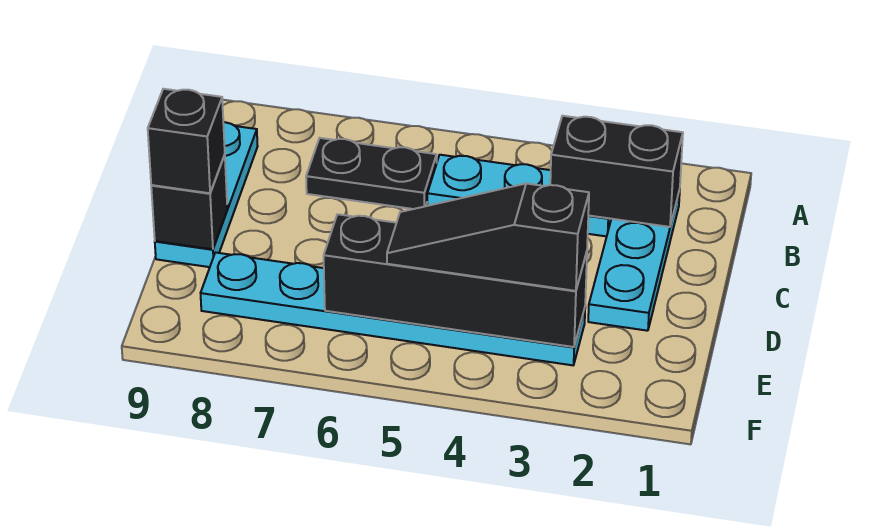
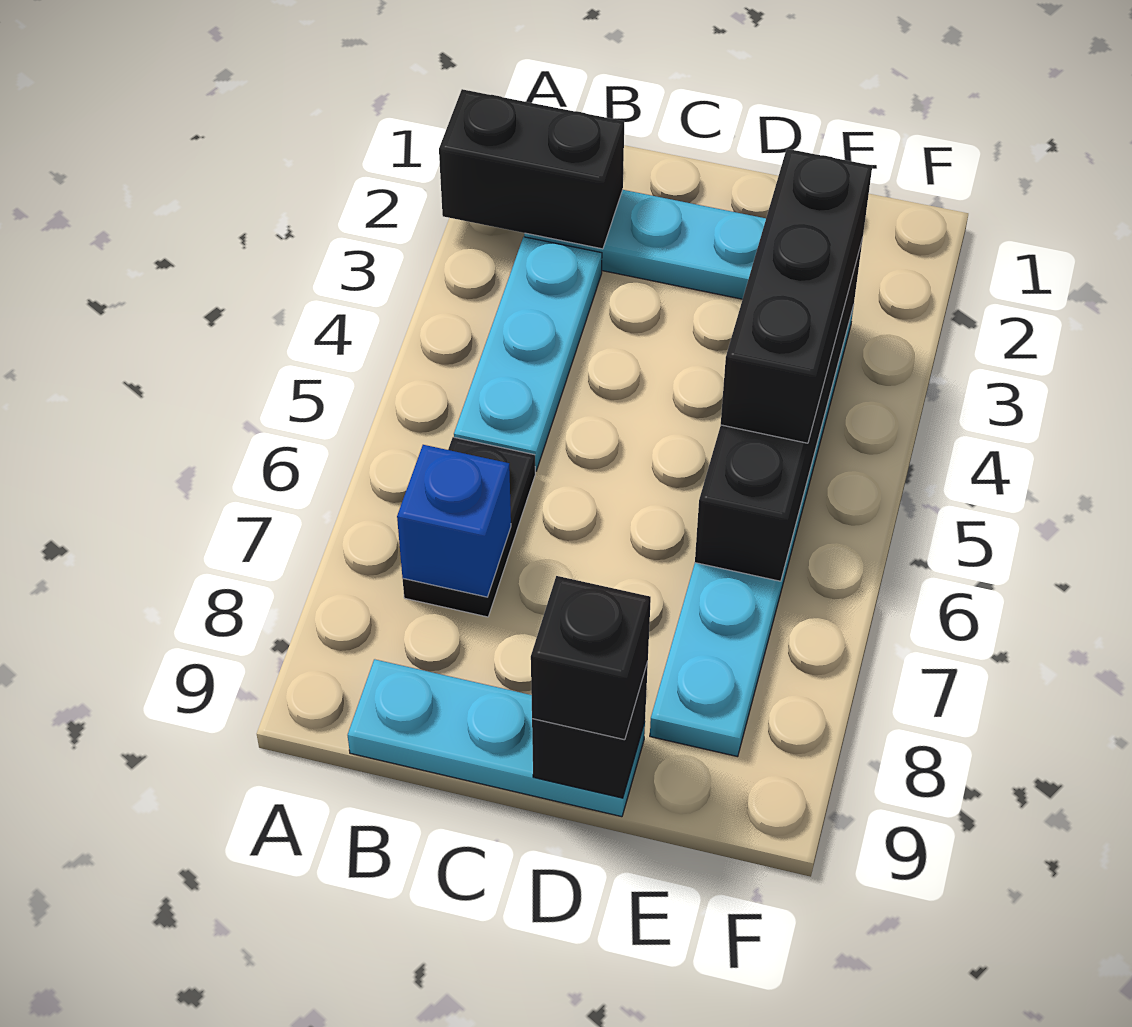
black 1x2 brick [550,116,683,227] -> black 1x2 brick turned to [439,89,624,249]
none -> blue 1x1 brick [397,445,511,597]
black 1x3 slope [387,183,589,291] -> black 1x3 brick [721,149,872,443]

